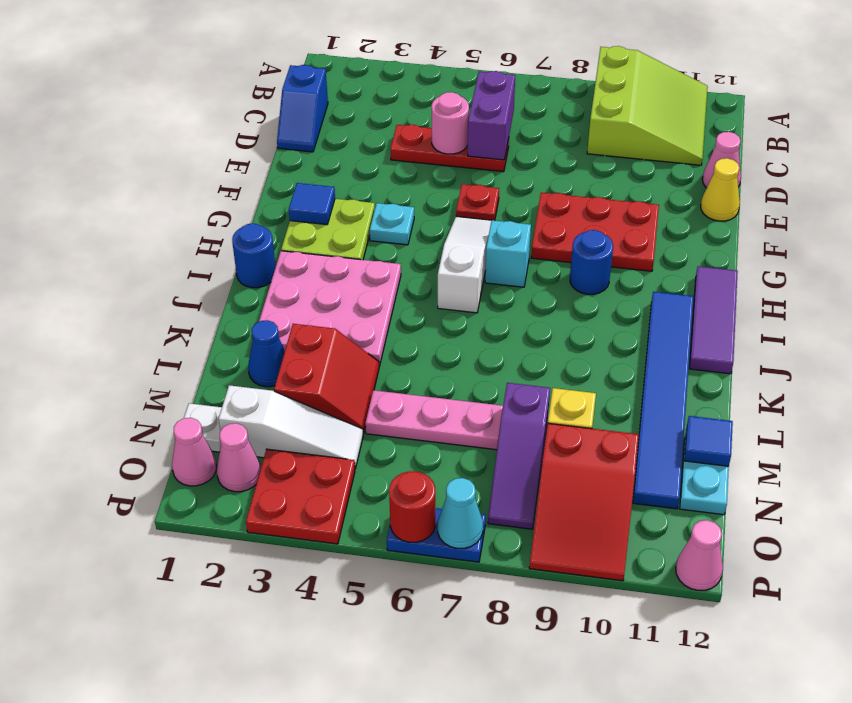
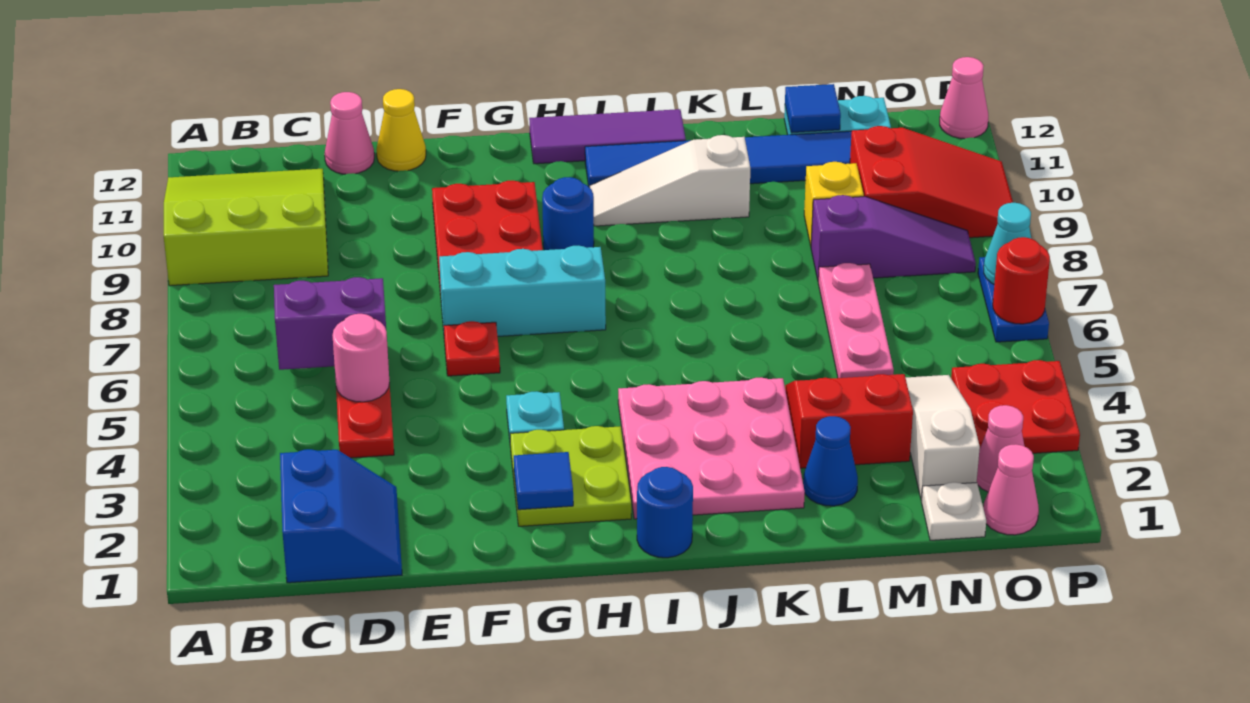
blue 1x2 slope [277,65,328,152] -> blue 2x2 slope [280,449,402,583]
white 1x3 slope [438,216,491,313] -> white 1x3 slope moved to [590,135,750,226]
cyan 1x1 brick [485,220,531,287] -> cyan 1x3 brick [439,246,606,336]

